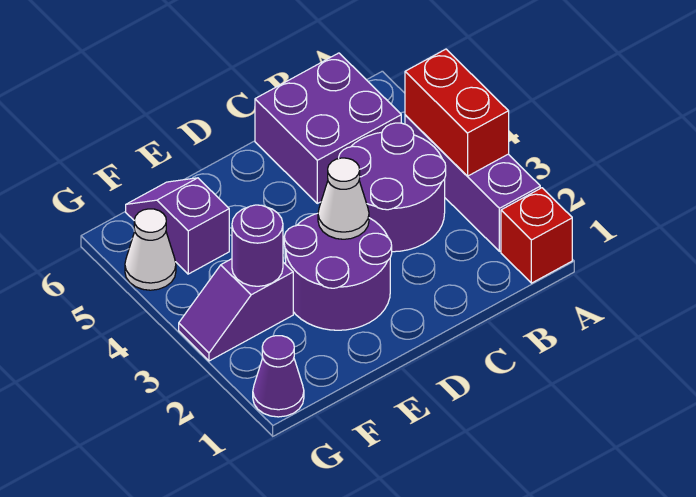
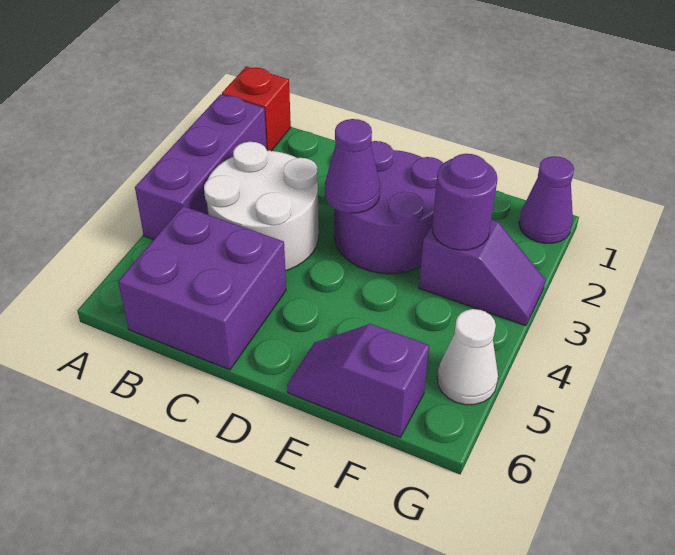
red 1x2 brick [405,49,509,176] -> none
purple 2x2 round brick [339,123,446,252] -> white 2x2 round brick [204,142,319,271]
white 1x1 cone [318,158,369,239] -> purple 1x1 cone [325,119,380,213]
purple 1x2 slope [126,178,229,274] -> purple 1x2 slope turned to [287,324,429,437]

